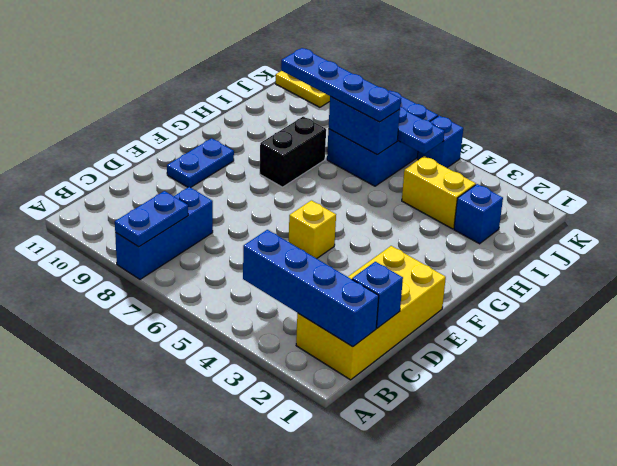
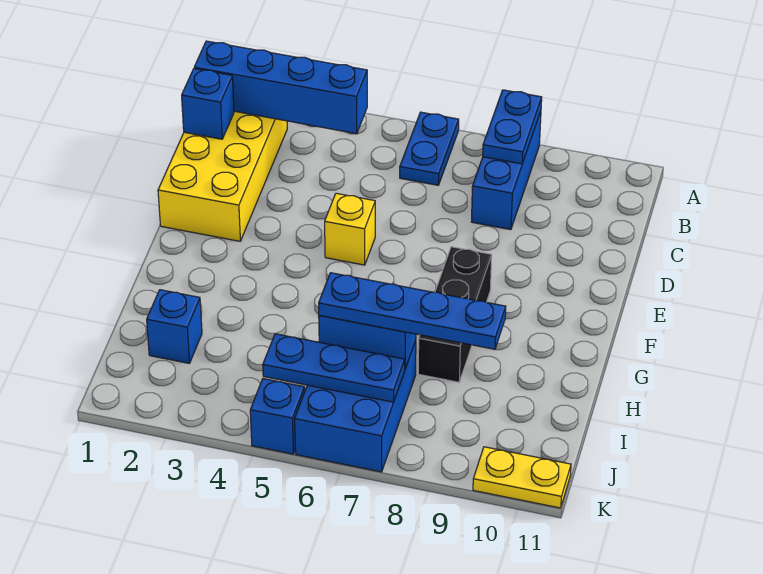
blue 1x2 plate [167,138,234,188] -> blue 1x2 plate moved to [400,112,459,185]
black 1x2 brick [260,117,326,187] -> black 1x3 brick [418,247,492,382]
yellow 1x2 brick [402,156,476,229] -> none

